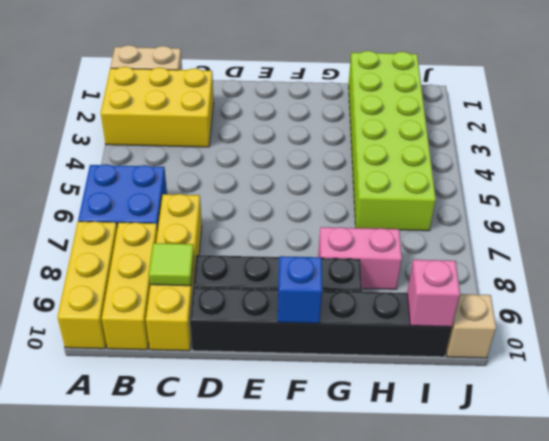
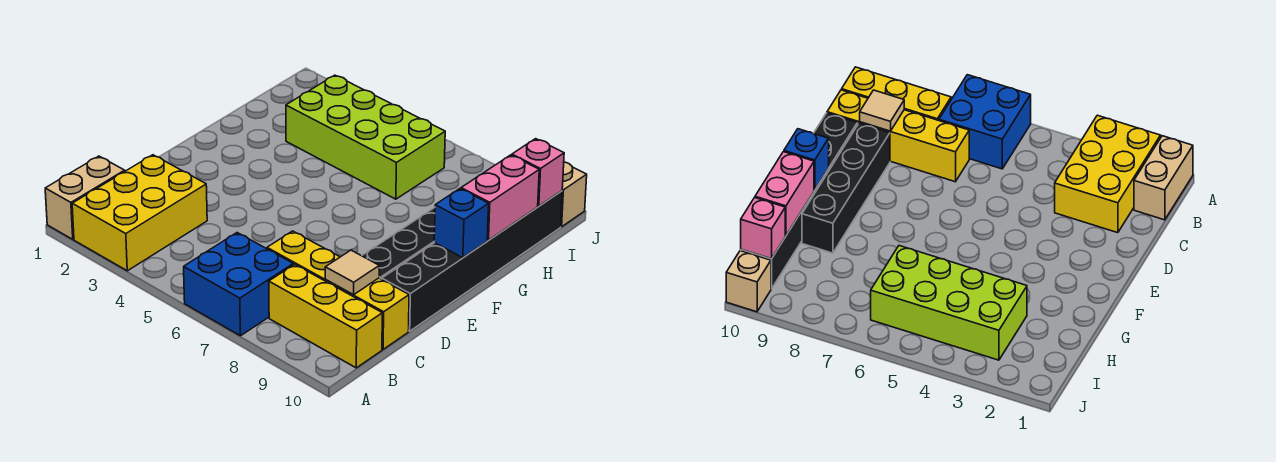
yellow 1x3 brick [58,221,117,349] -> none
lime 1x1 tile [149,243,194,286] -> tan 1x1 tile [325,250,379,295]
pink 1x2 brick [318,227,402,289] -> pink 1x2 brick moved to [461,155,539,240]
lime 2x6 brick [349,51,436,231] -> lime 2x4 brick [286,75,445,199]

